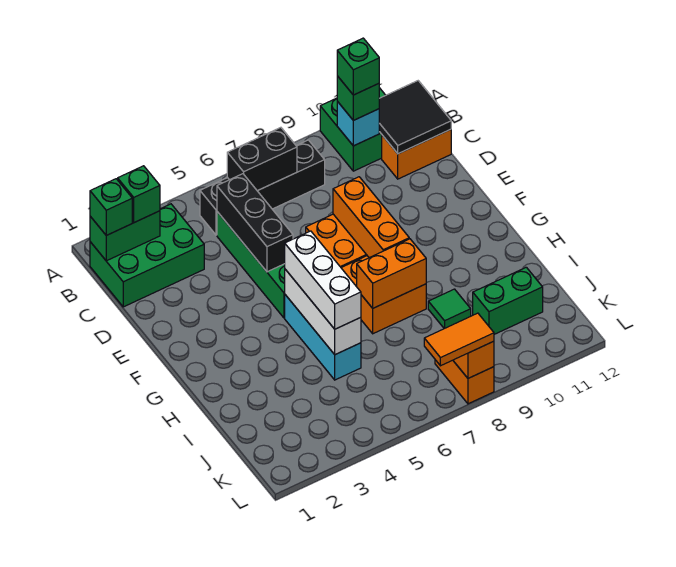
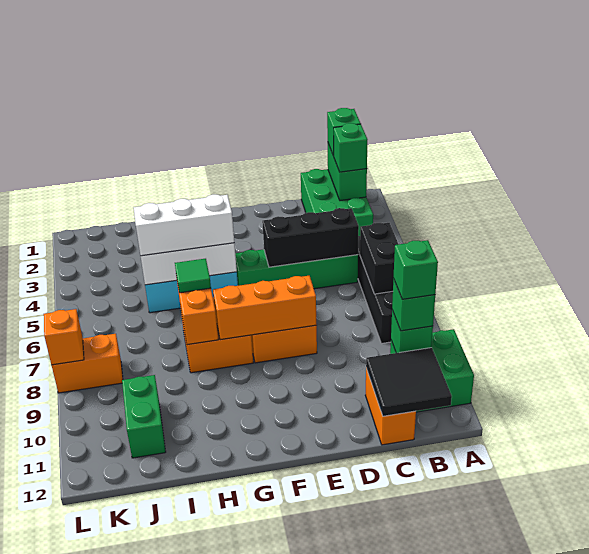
cyan 1x1 brick [337,101,379,146] -> green 1x1 brick [391,310,433,353]
green 1x1 tile [428,289,471,329] -> green 1x1 tile moved to [175,259,211,293]
orange 1x2 tile [424,313,494,366] -> none

